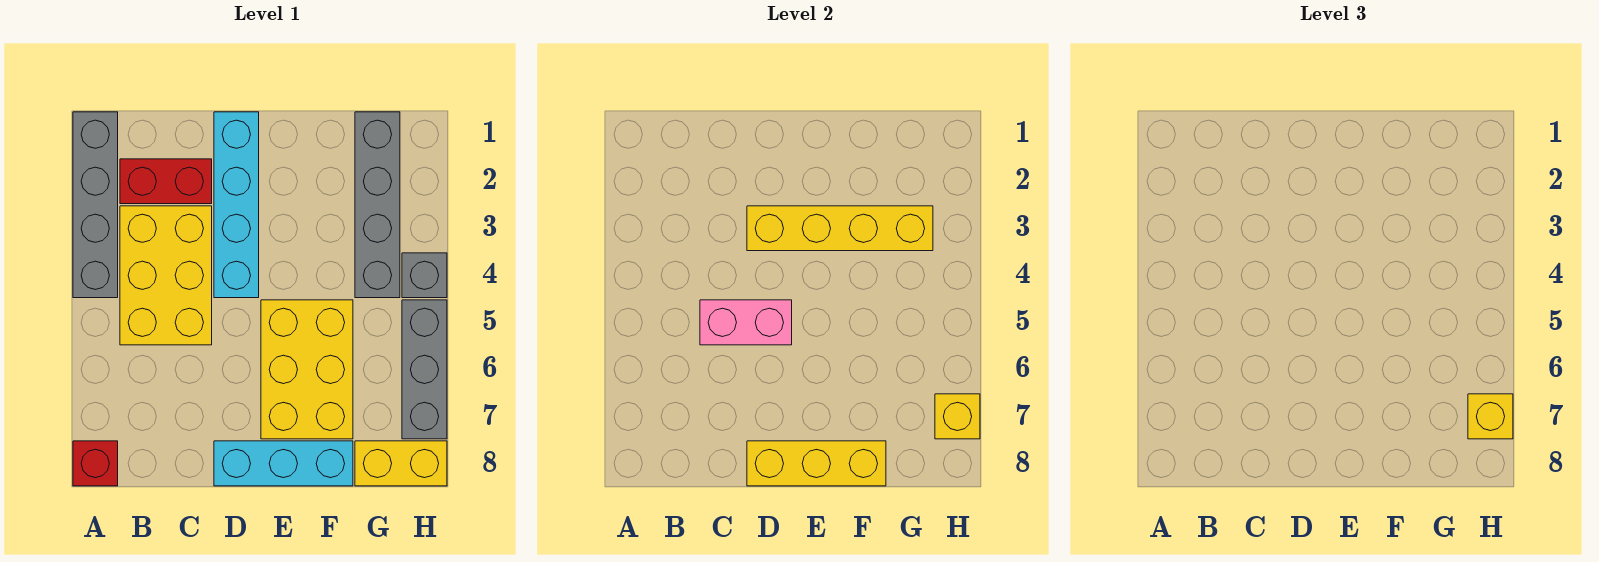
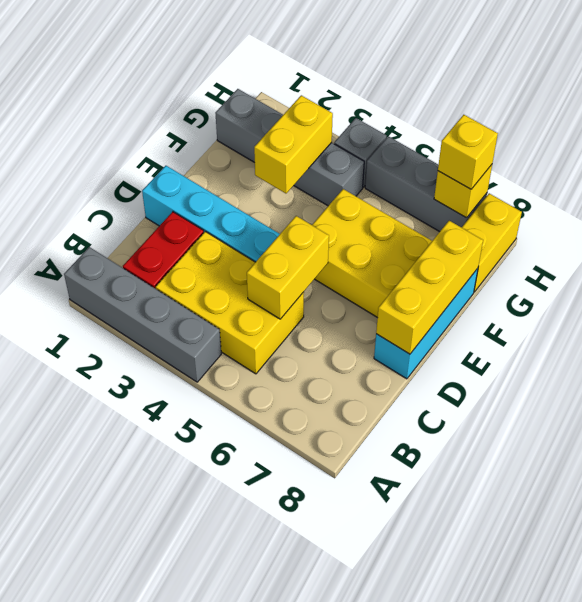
red 1x1 brick [73,441,118,486] -> none
pink 1x2 brick [700,300,792,345] -> yellow 1x2 brick [247,216,329,319]
yellow 1x4 brick [747,206,933,251] -> yellow 1x2 brick [254,95,333,193]

